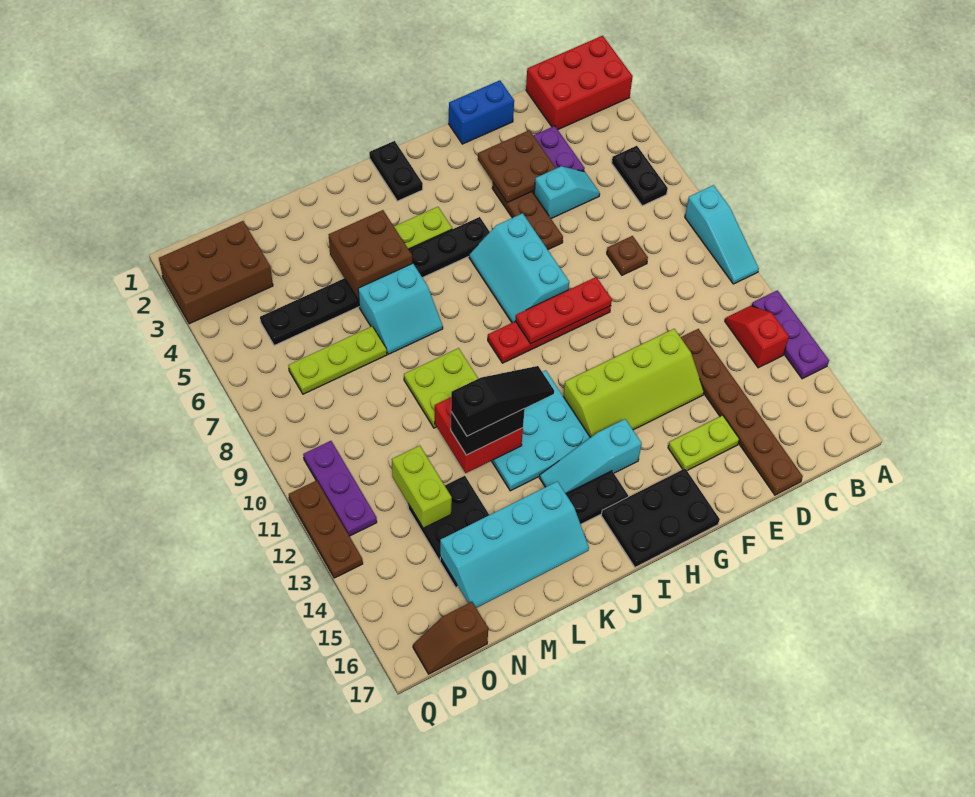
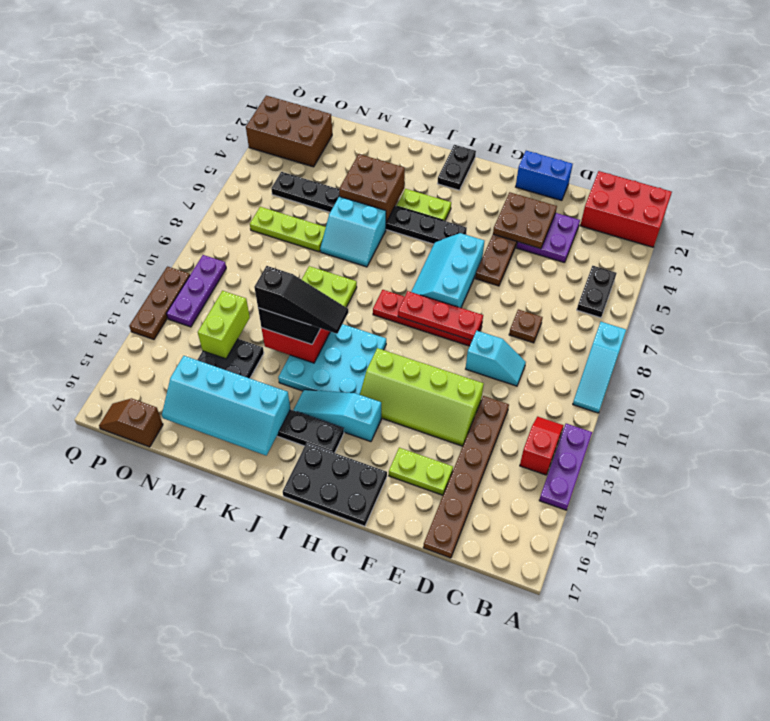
cyan 1x2 slope [534,166,600,218] -> cyan 1x2 slope moved to [466,331,526,386]

